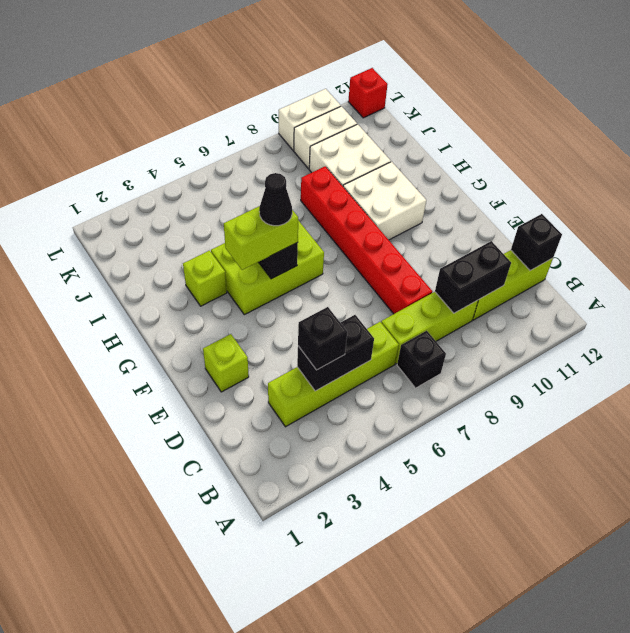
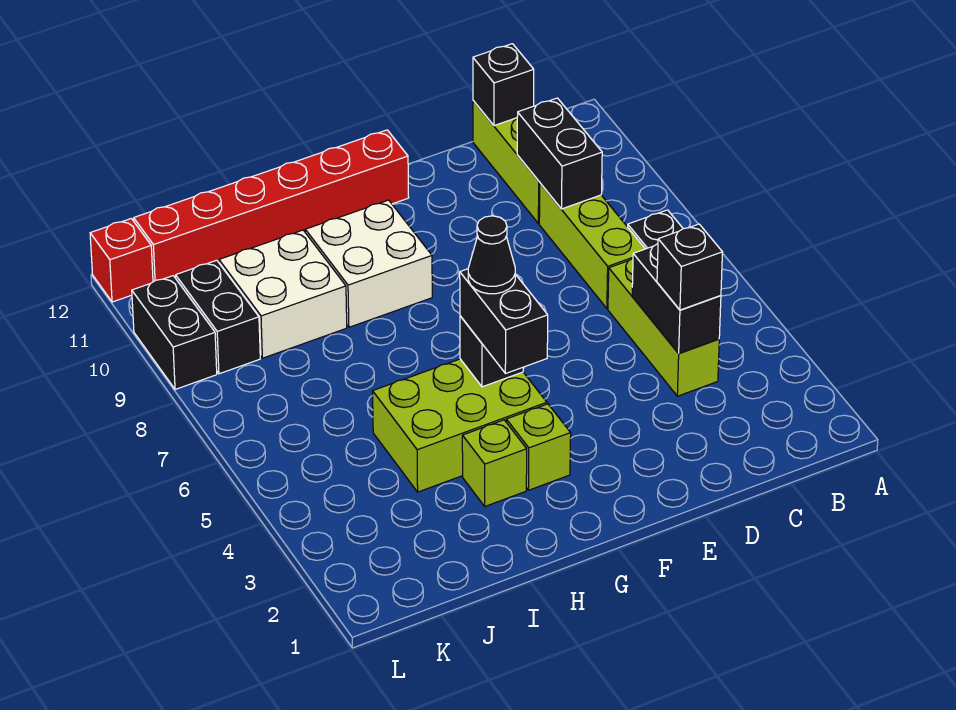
lime 1x4 brick [268,322,399,427] -> lime 1x3 brick [608,258,719,396]
red 1x6 brick [301,166,432,314] -> red 1x6 brick moved to [134,130,409,282]
lime 1x1 brick [203,334,249,392] -> lime 1x1 brick moved to [506,404,571,490]
lime 2x3 brick [211,221,324,315] -> lime 2x3 brick turned to [373,359,547,492]
lime 1x2 brick [224,206,298,270] -> black 1x2 brick [460,269,548,374]
white 1x2 brick [294,106,357,169] -> black 1x2 brick [176,260,260,374]
white 1x2 brick [279,89,341,151] -> black 1x2 brick [132,276,217,389]

